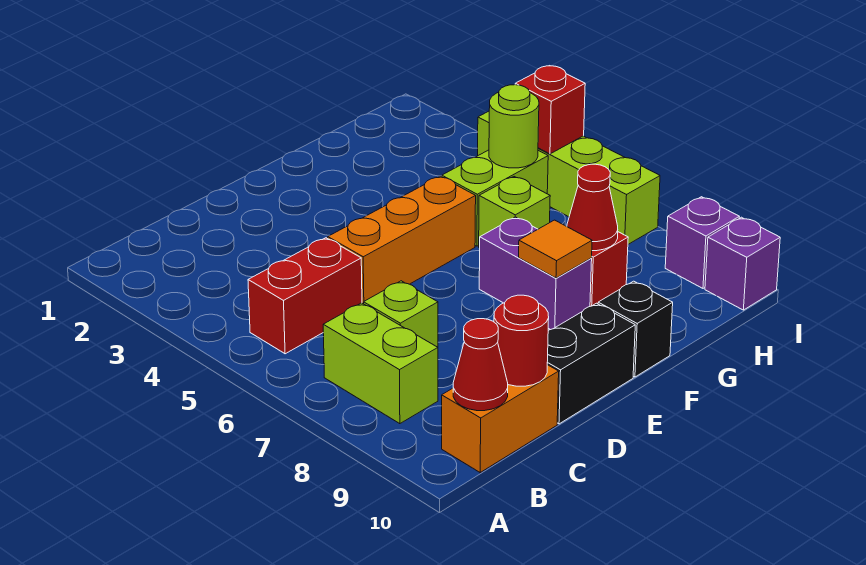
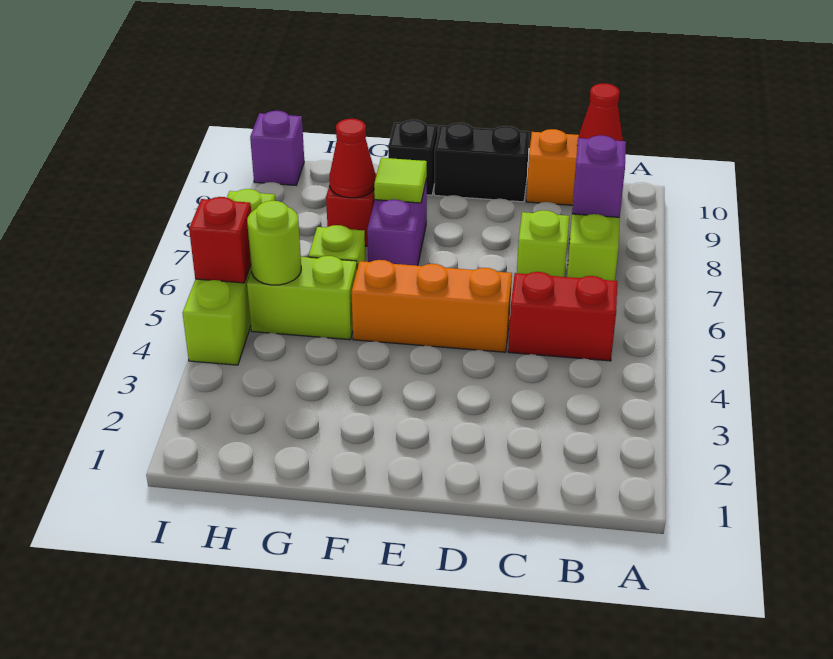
red 1x1 round brick [494,295,549,386] -> none
orange 1x1 tile [519,220,592,278] -> lime 1x1 tile [374,158,427,203]
purple 1x1 brick [665,197,739,288] -> purple 1x1 brick moved to [572,135,626,217]

